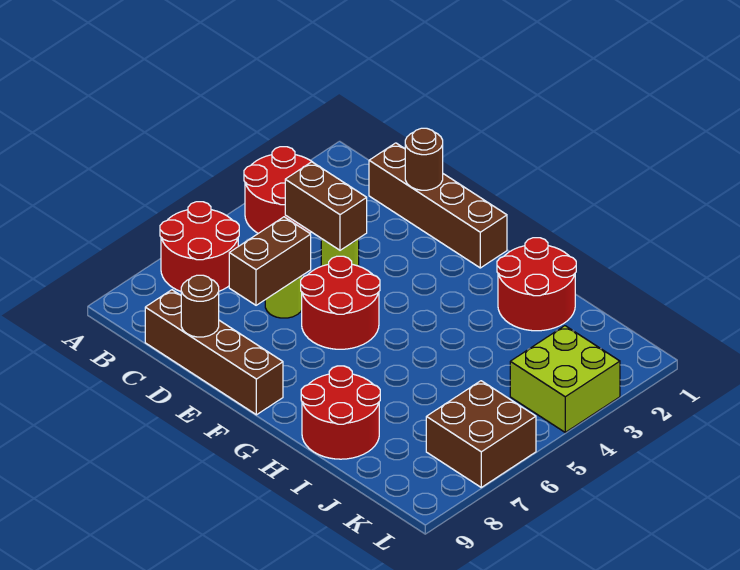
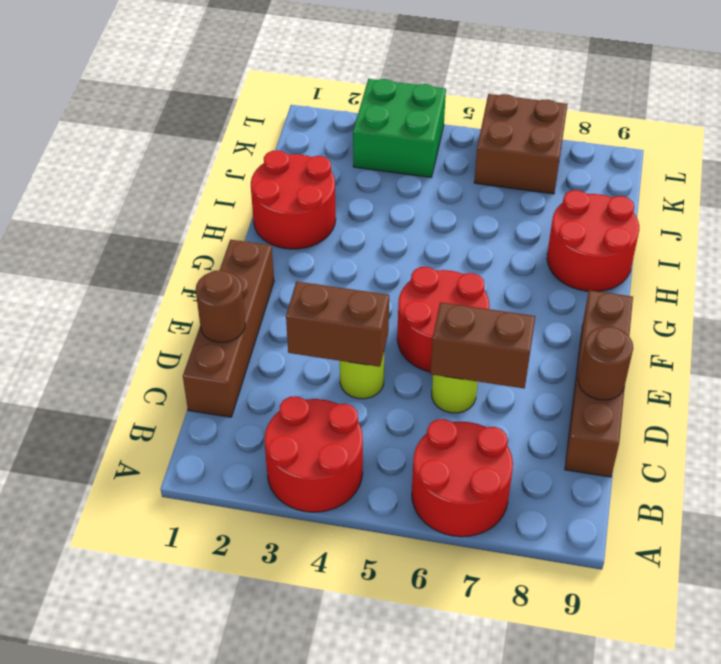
brown 1x2 brick [285,162,367,250] -> brown 1x2 brick turned to [286,282,389,367]
lime 2x2 brick [510,326,620,432] -> green 2x2 brick [353,79,446,177]

